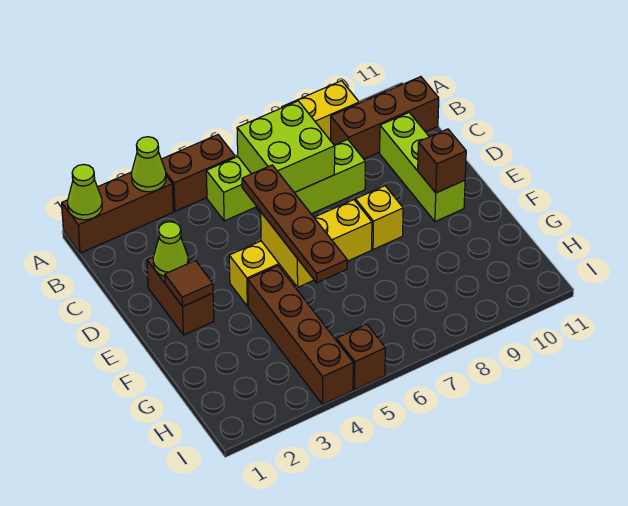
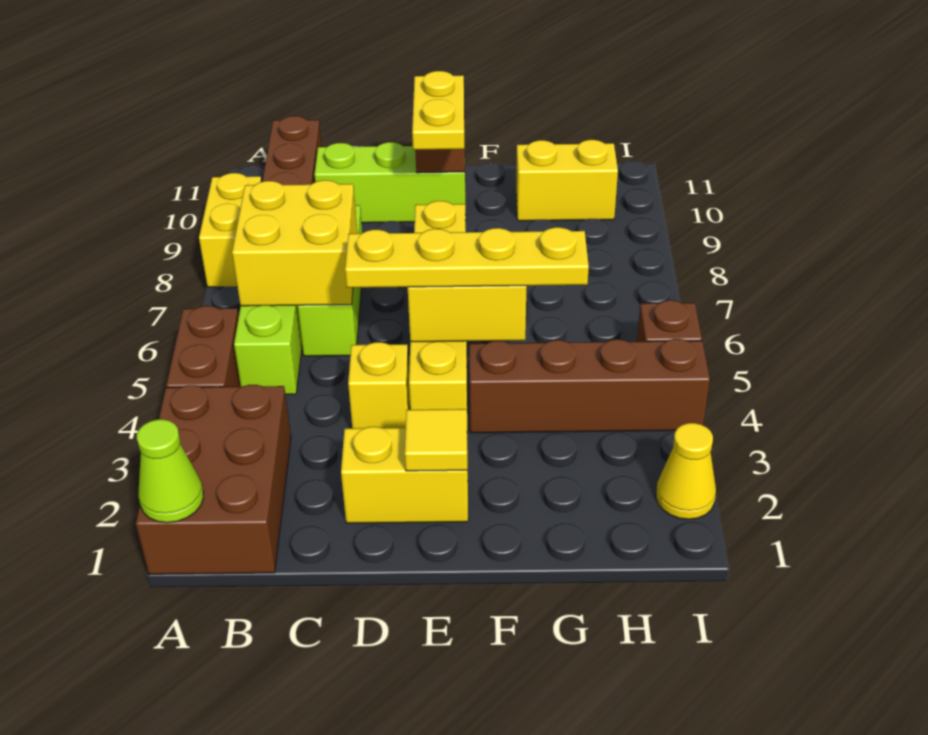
brown 1x3 brick [62,172,173,253] -> brown 2x3 brick [136,385,291,574]
lime 1x1 cone [131,137,166,192] -> none
lime 2x2 brick [237,101,335,193] -> yellow 2x2 brick [232,180,357,306]
brown 1x2 brick [147,257,214,335] -> yellow 1x2 brick [341,427,468,523]
lime 1x1 cone [153,222,188,276] -> none
none -> yellow 1x1 brick [348,342,410,428]
brown 1x4 plate [242,165,347,283] -> yellow 1x4 plate [345,227,589,288]
brown 1x1 tile [165,261,213,307] -> yellow 1x1 tile [405,409,467,471]
none -> yellow 1x2 plate [412,71,464,150]
none -> yellow 1x2 brick [516,140,618,221]
none -> yellow 1x1 cone [656,423,716,519]

